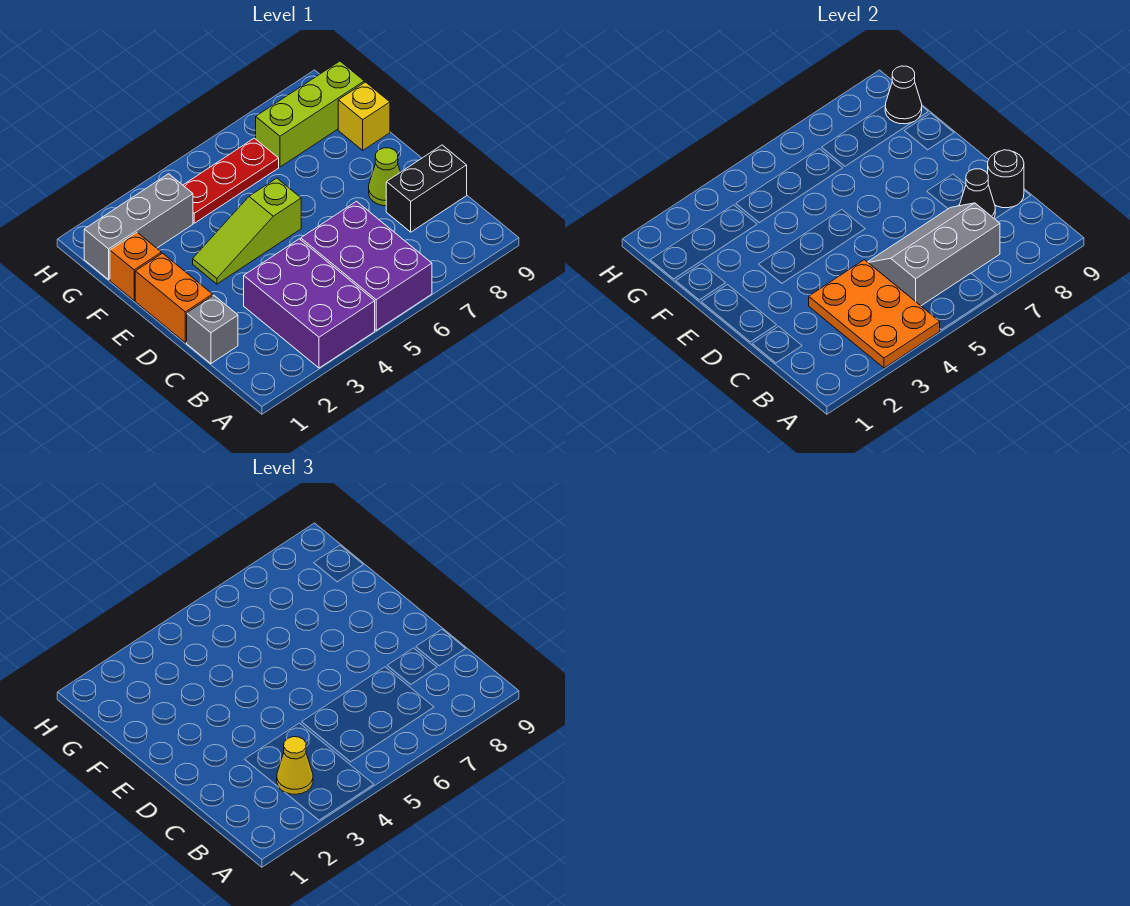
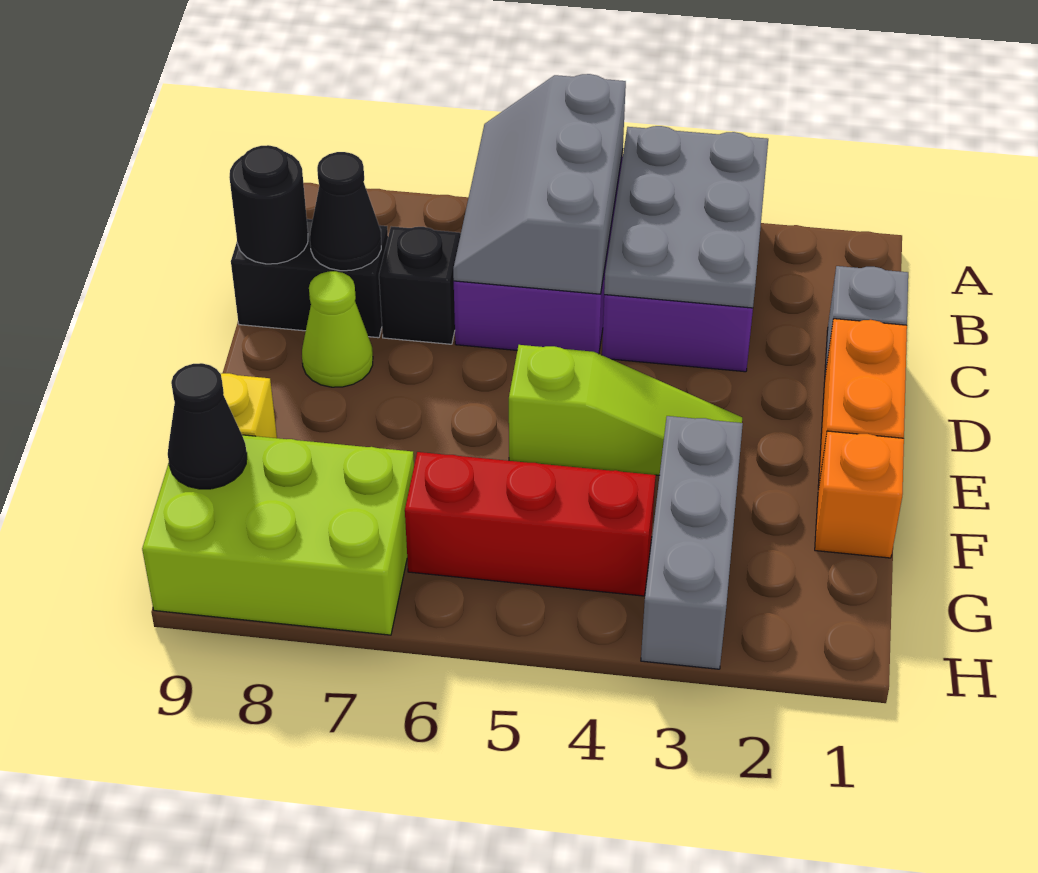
orange 2x3 plate [809,260,940,368] -> grey 2x3 plate [604,126,768,308]
yellow 1x1 cone [277,737,313,794] -> none
grey 2x3 slope [868,203,1000,306] -> grey 2x3 slope turned to [453,74,626,294]
none -> black 1x1 brick [379,226,461,344]
grey 1x3 brick [84,174,193,279] -> grey 1x3 brick turned to [641,416,743,669]
red 1x3 plate [183,138,279,223] -> red 1x3 brick [405,452,656,596]
lime 1x3 brick [256,61,364,167] -> lime 2x3 brick [142,435,414,635]

